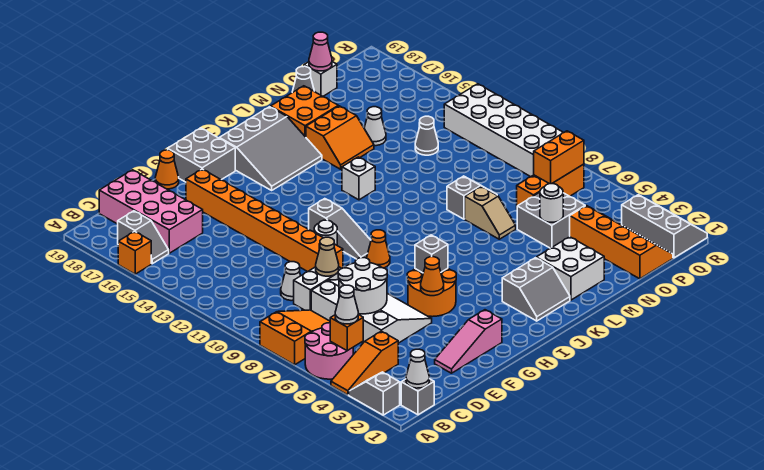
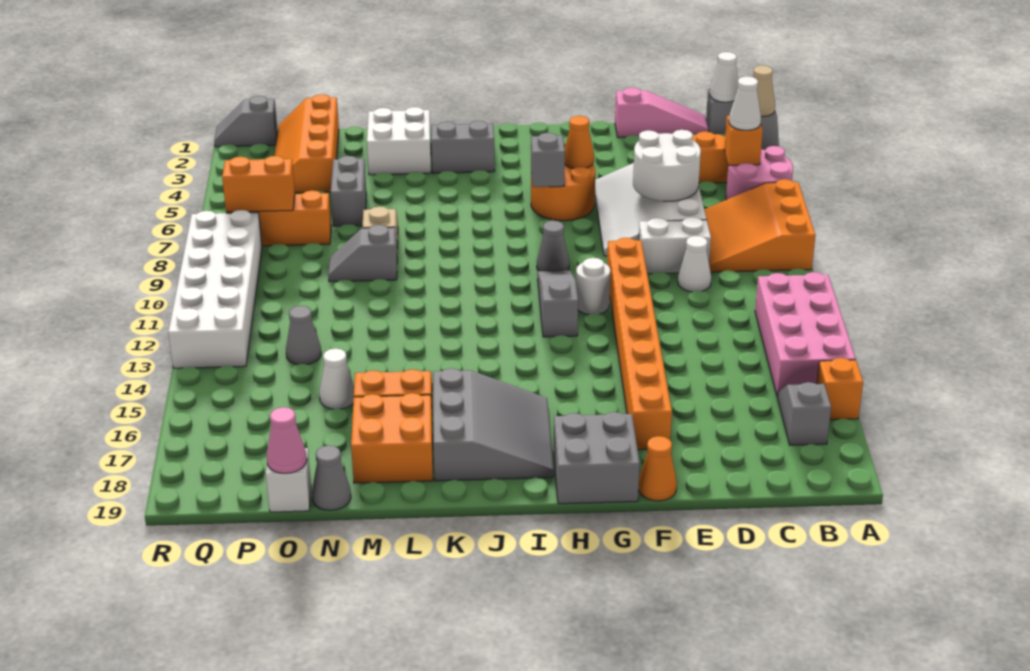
orange 2x3 slope [260,310,330,365] -> orange 3x3 slope [704,179,815,272]
pink 2x4 brick [99,170,203,253] -> pink 2x4 brick moved to [755,272,856,397]
pink 1x3 slope [435,310,502,373] -> pink 1x3 slope moved to [615,87,708,138]
tan 1x1 cone [316,237,339,276] -> tan 1x1 cone moved to [753,66,775,117]
orange 1x1 cone [367,230,390,268] -> grey 1x1 cone [537,221,569,271]
grey 3x3 slope [220,107,322,190] -> grey 3x3 slope turned to [433,368,554,481]
white 1x1 brick [342,157,375,200] -> none
grey 2x2 brick [517,192,585,248] -> grey 1x2 brick [331,156,366,226]
white 1x1 round brick [540,183,563,222] -> none
grey 2x3 slope [622,195,707,258] -> grey 1x2 slope [214,96,278,147]

